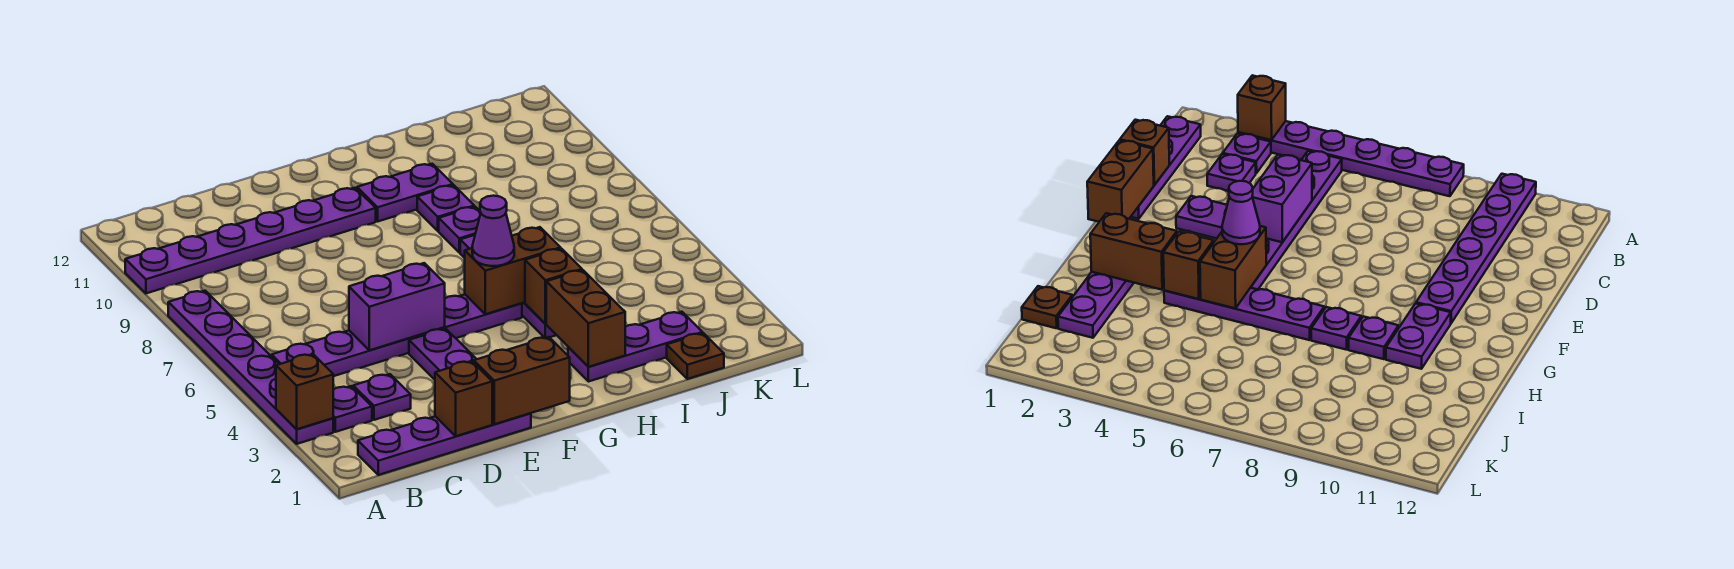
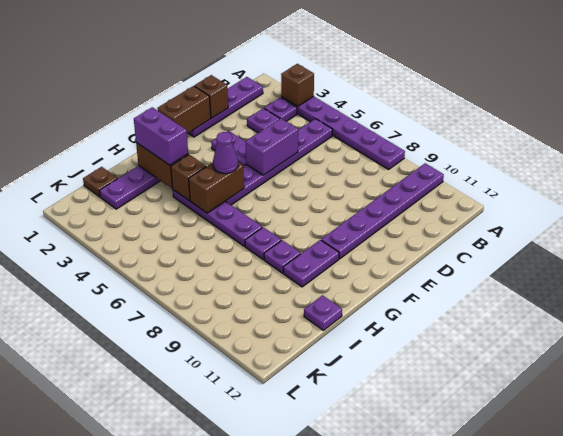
none -> purple 1x2 brick [134,107,188,165]
none -> purple 1x1 plate [304,295,342,330]

